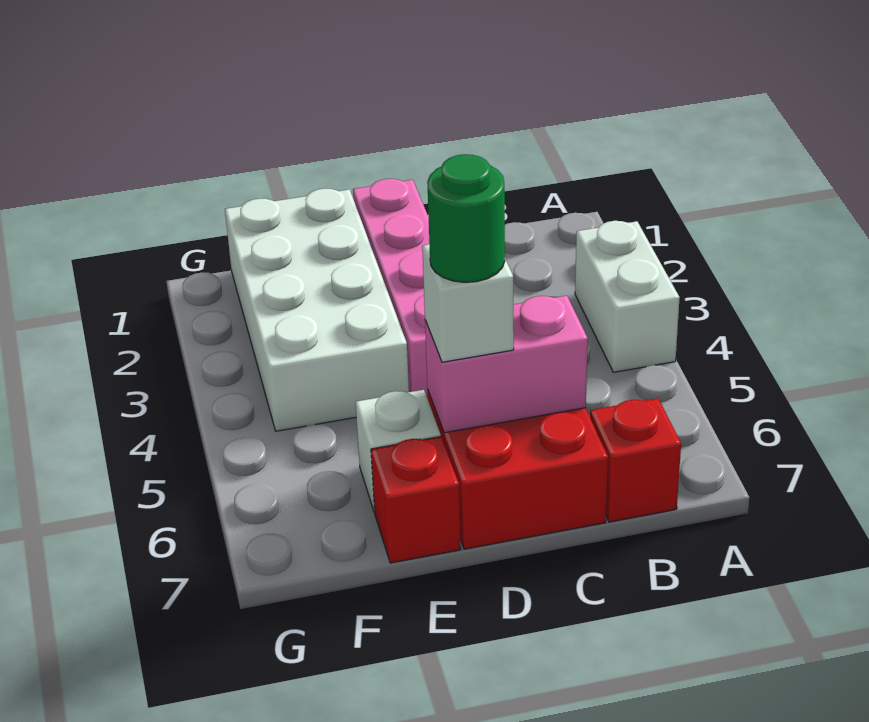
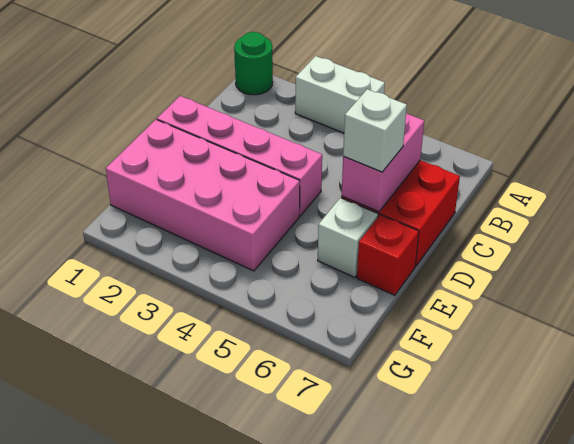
red 1x1 brick [590,398,681,522] -> none
green 1x1 round brick [427,154,505,282] -> green 1x1 round brick moved to [234,32,273,95]
white 2x4 brick [225,189,409,431] -> pink 2x4 brick [106,120,300,271]

